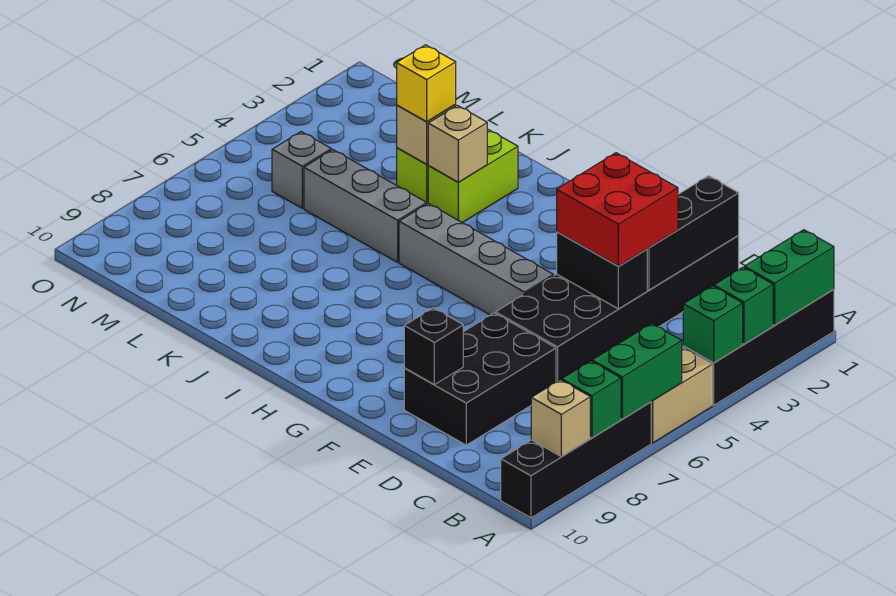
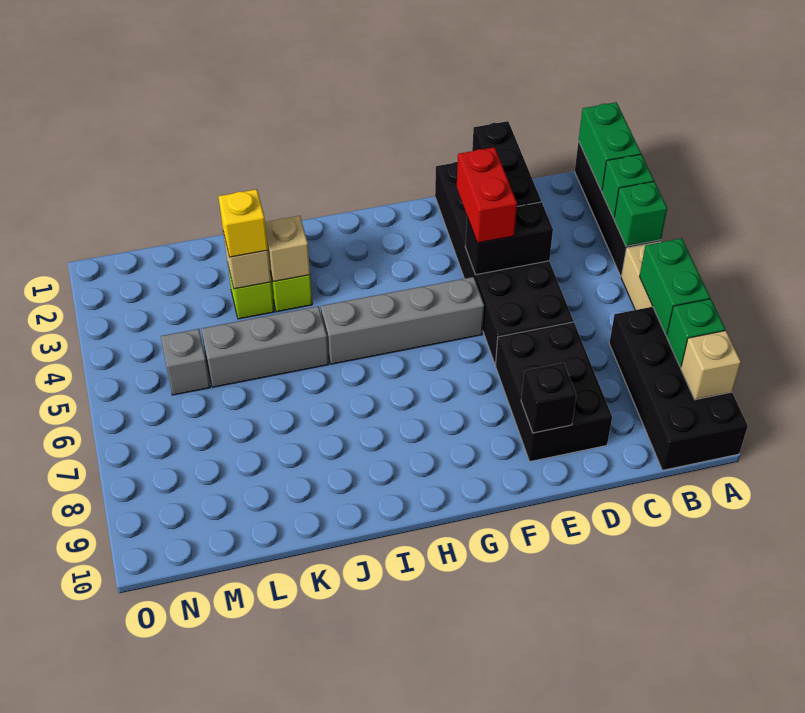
black 1x4 brick [501,402,651,518] -> black 2x4 brick [609,307,748,470]
red 2x2 brick [557,153,678,266] -> red 1x2 brick [457,147,517,243]

